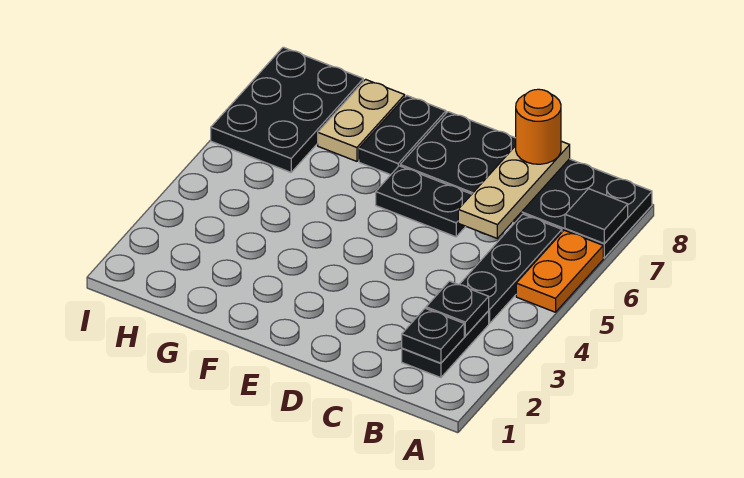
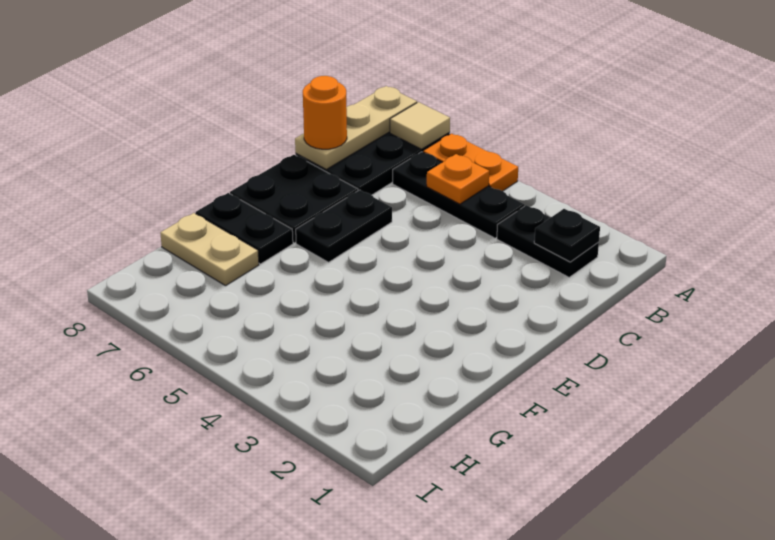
black 1x1 tile [565,189,628,244] -> tan 1x1 tile [390,102,450,149]
black 1x1 plate [426,281,489,336] -> none
none -> orange 1x1 plate [427,154,489,204]
tan 1x3 plate [458,141,570,238] -> tan 1x3 plate turned to [295,86,417,169]
black 2x3 plate [211,47,363,172] -> none

